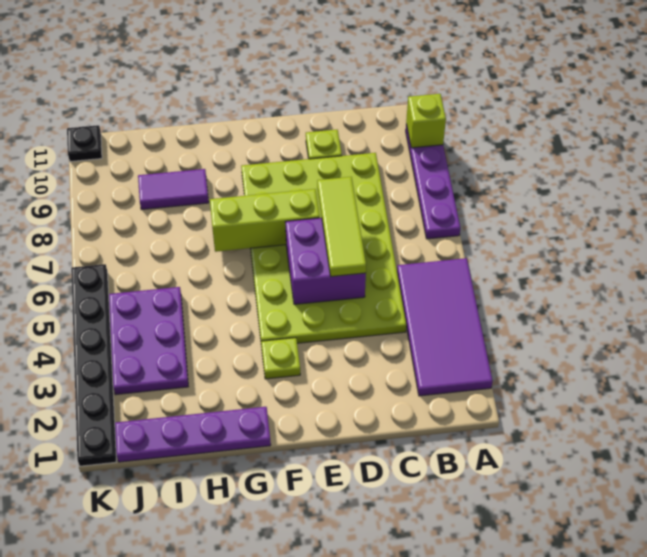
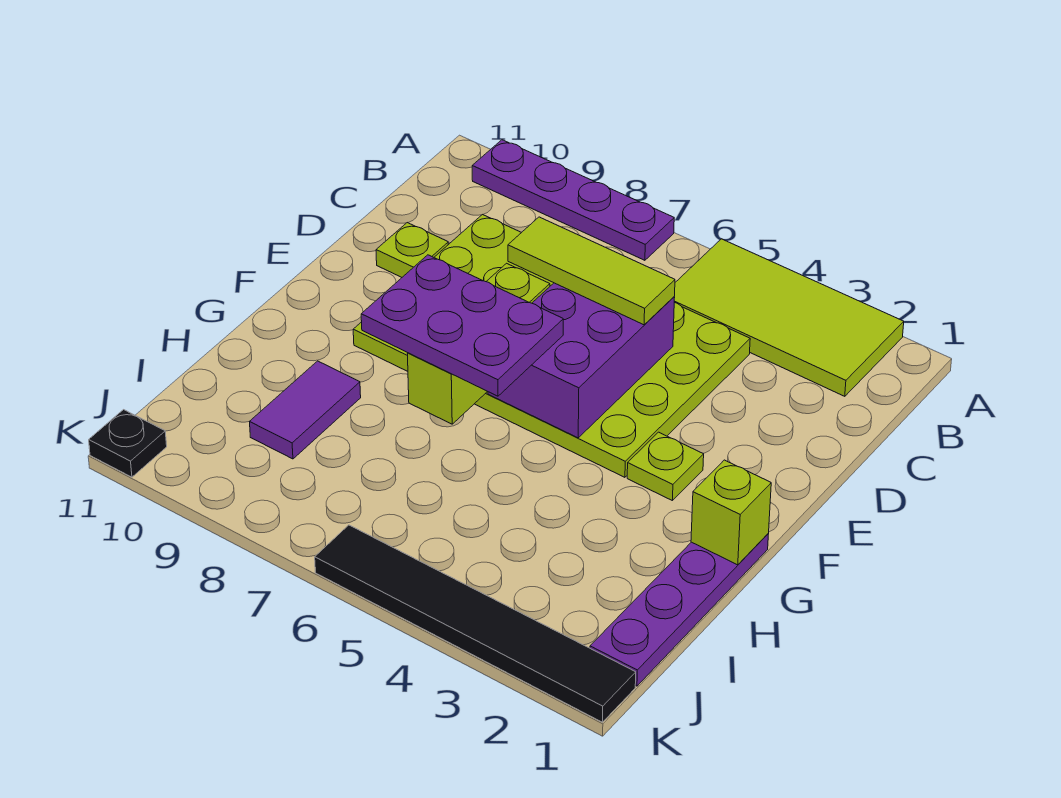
purple 2x4 tile [397,258,493,396] -> lime 2x4 tile [674,239,904,396]
lime 1x1 brick [406,94,446,148] -> lime 1x1 brick moved to [691,460,771,565]
purple 2x2 brick [286,218,366,304] -> purple 2x3 brick [488,283,675,438]
purple 2x3 plate [109,287,188,395] -> purple 2x3 plate moved to [361,255,563,396]
black 1x6 plate [71,264,116,466] -> black 1x6 tile [315,525,636,722]

